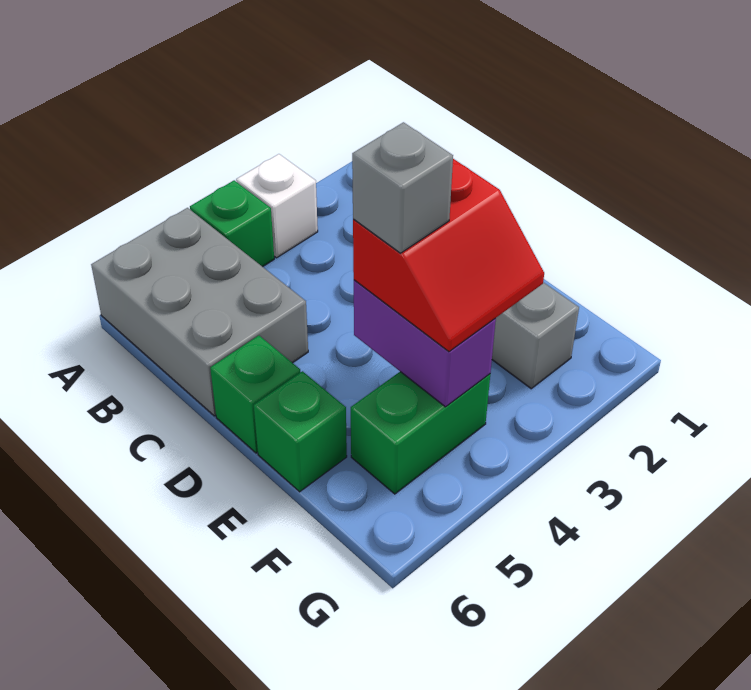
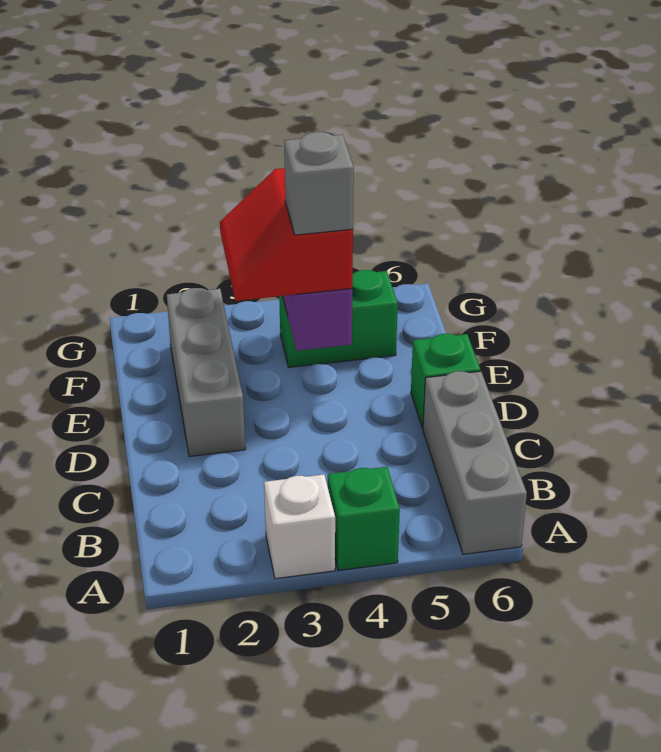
grey 2x3 brick [91,208,308,416] -> grey 1x3 brick [423,371,527,554]
red 2x2 slope [353,159,544,352] -> red 2x2 slope turned to [220,168,353,301]
green 1x1 brick [254,371,347,492] -> none

